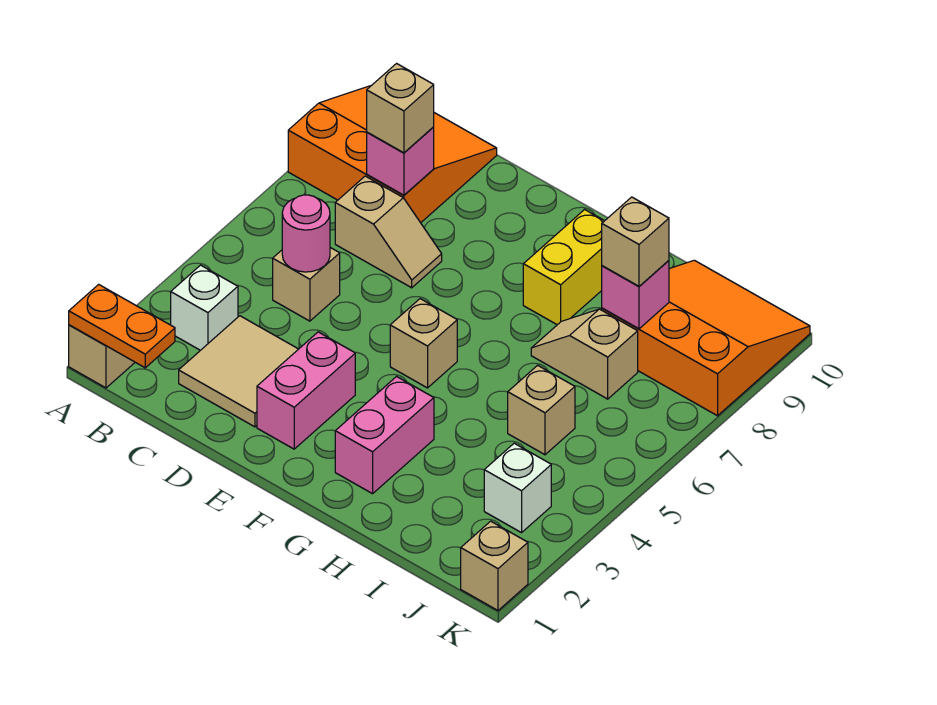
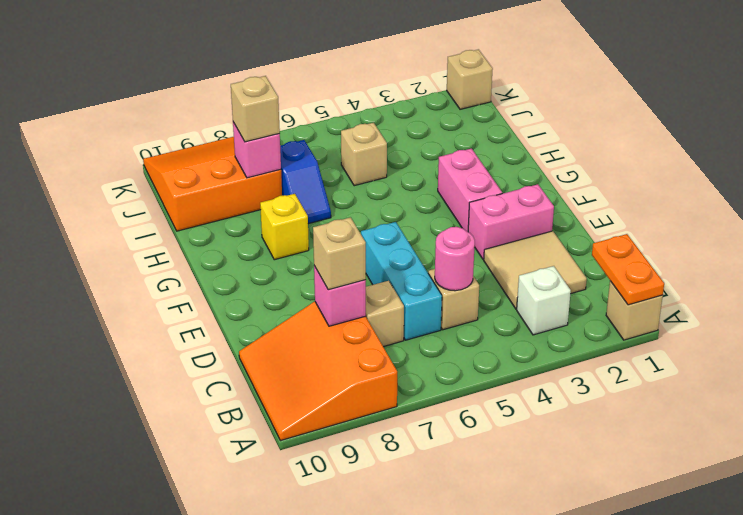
none -> cyan 1x3 brick [361,222,442,340]
tan 1x1 brick [390,299,457,388] -> none
pink 1x2 brick [335,377,434,494] -> pink 1x2 brick turned to [438,149,502,232]
yellow 1x2 brick [523,209,604,325] -> yellow 1x1 brick [260,194,309,260]
tan 1x2 slope [531,309,638,399] -> blue 1x2 slope [280,140,331,224]
orange 3x3 slope [602,260,810,416] -> orange 3x3 slope turned to [143,137,282,231]
white 1x1 brick [484,443,551,533] -> none

